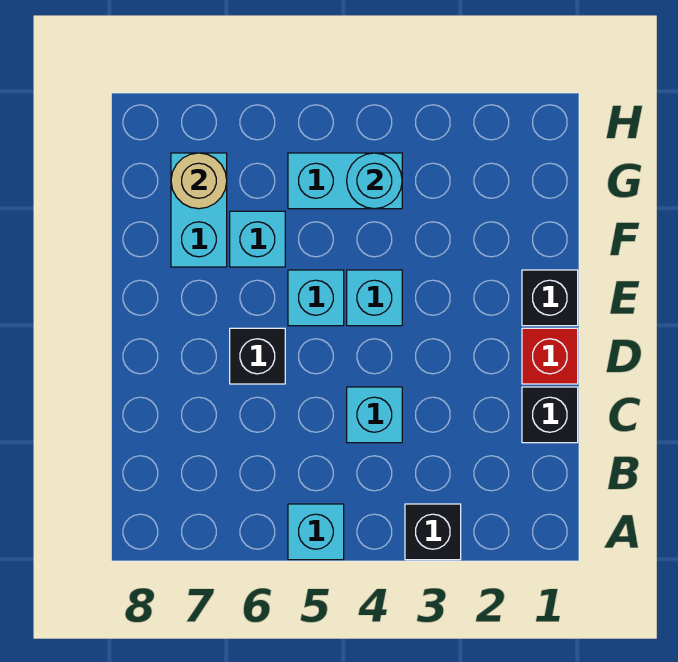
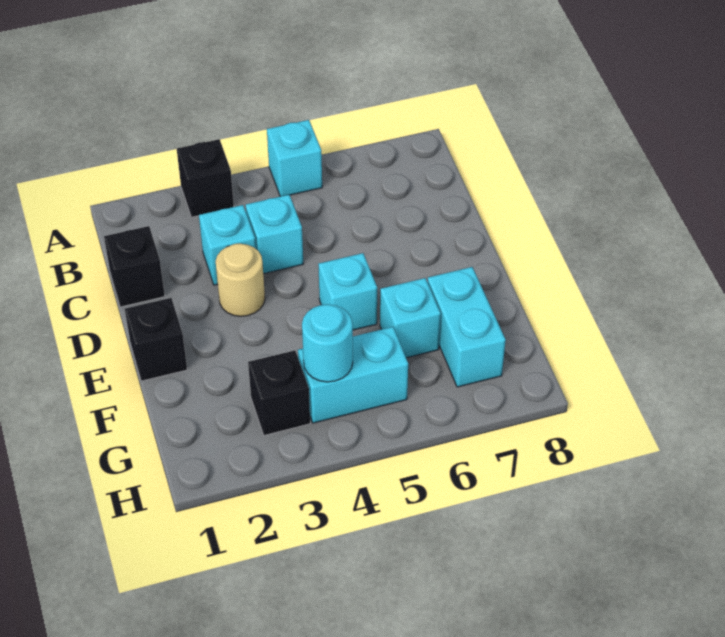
red 1x1 brick [522,328,578,384] -> none
black 1x1 brick [230,328,285,384] -> black 1x1 brick moved to [248,351,310,435]
cyan 1x1 brick [347,270,402,326] -> cyan 1x1 brick moved to [199,205,256,285]
tan 1x1 round brick [171,153,227,209] -> tan 1x1 round brick moved to [216,243,265,316]

